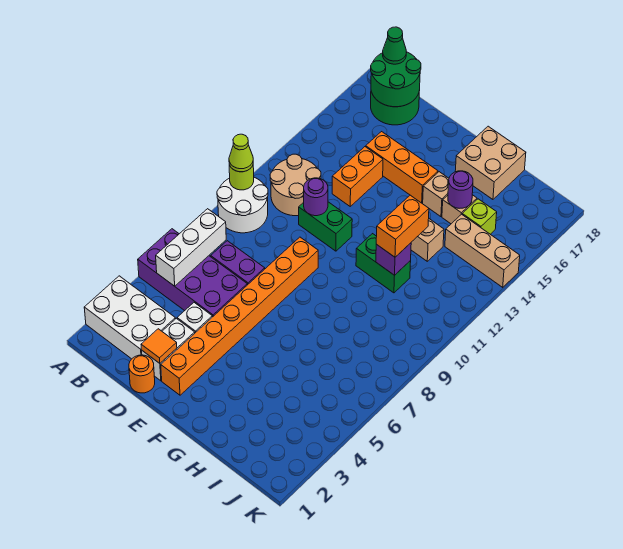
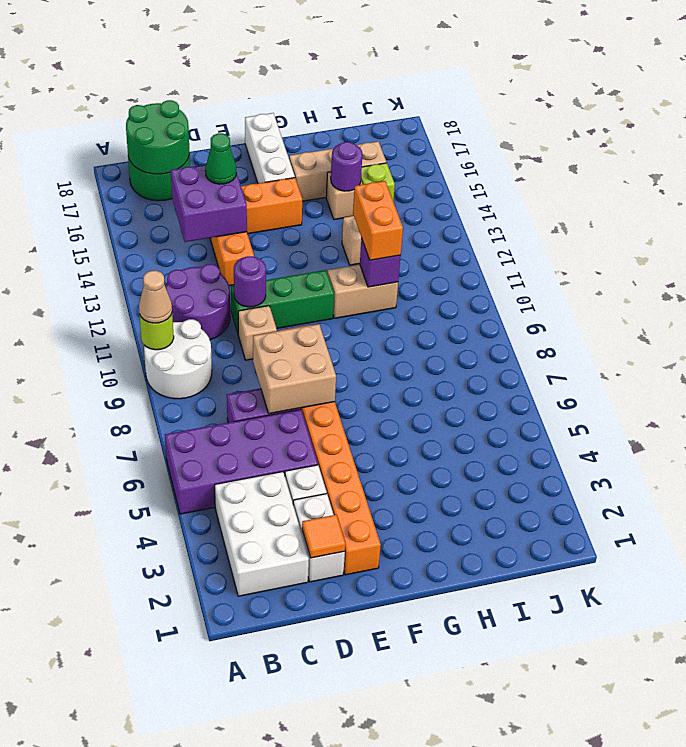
white 2x3 brick [84,276,175,359] -> white 2x3 brick turned to [215,472,309,596]
lime 1x1 cone [229,134,253,172] -> tan 1x1 cone [139,271,172,323]
white 1x3 brick [156,209,226,286] -> white 1x3 brick moved to [245,113,295,183]
tan 2x2 round brick [270,154,321,216] -> purple 2x2 round brick [165,264,230,340]
green 1x1 cone [383,27,406,64] -> green 1x1 cone moved to [205,133,236,184]
none -> purple 2x2 brick [171,164,247,242]
orange 1x1 round brick [129,355,155,393] -> none
green 1x2 brick [299,202,352,251] -> green 1x3 brick [231,270,334,333]
green 1x2 brick [356,234,411,293] -> tan 1x2 brick [328,264,398,318]
tan 1x1 brick [423,172,449,217] -> tan 1x1 brick moved to [238,306,277,360]
tan 2x2 brick [455,126,526,199] -> tan 2x2 brick moved to [253,324,336,414]
tan 1x3 brick [445,214,520,287] -> tan 1x3 brick moved to [289,141,386,201]

